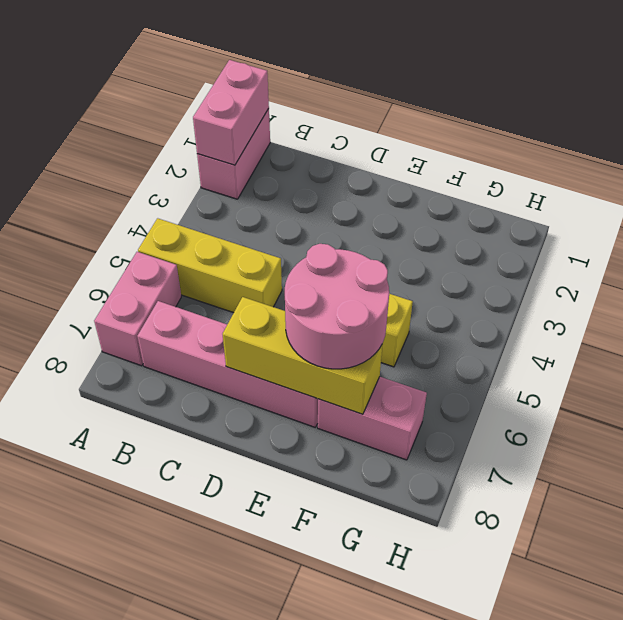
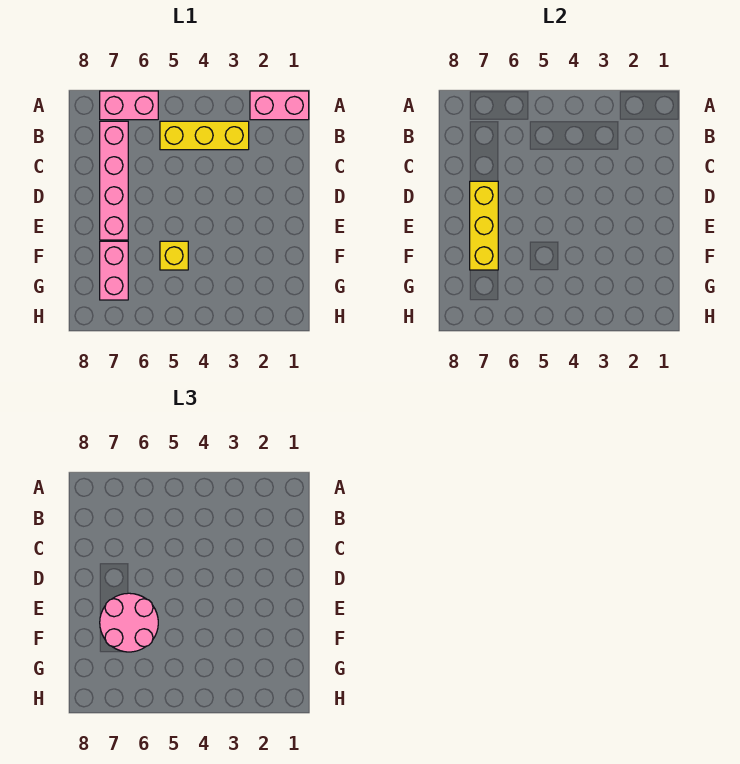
pink 1x2 brick [193,60,269,165] -> none
yellow 1x3 brick [138,218,282,313] -> yellow 1x3 brick turned to [160,121,249,150]

